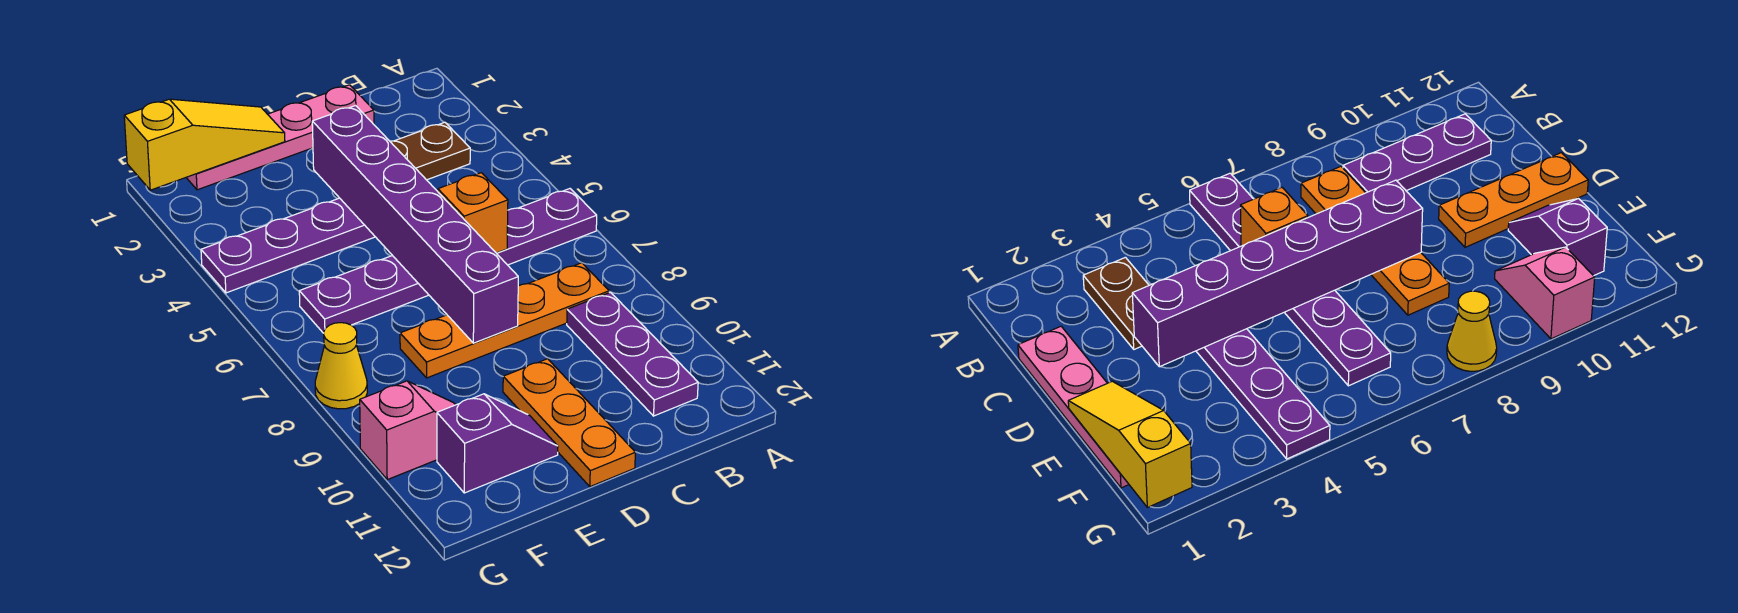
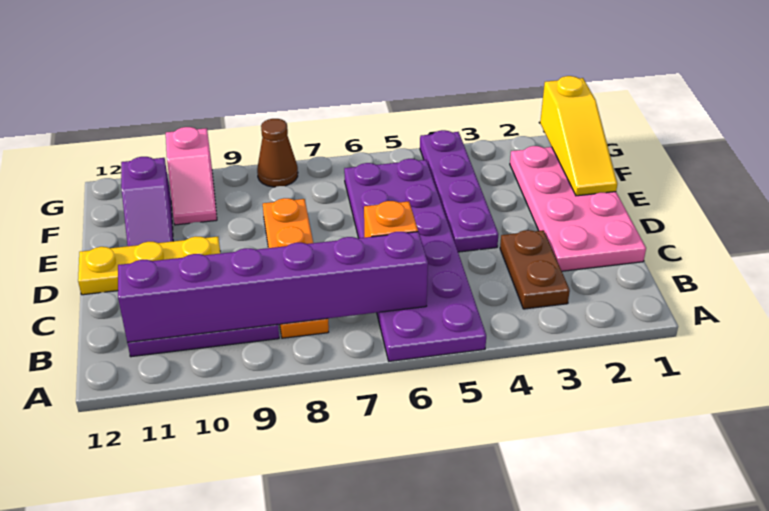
purple 1x6 plate [299,189,597,333] -> purple 2x6 plate [344,159,486,361]
pink 1x4 plate [186,85,374,190] -> pink 2x4 plate [510,146,646,271]
purple 1x6 brick [312,106,518,343] -> purple 1x6 brick moved to [118,232,428,342]
orange 1x3 plate [503,359,635,487] -> yellow 1x3 plate [78,237,220,295]
yellow 1x1 cone [315,323,367,409] -> brown 1x1 cone [257,119,298,187]

